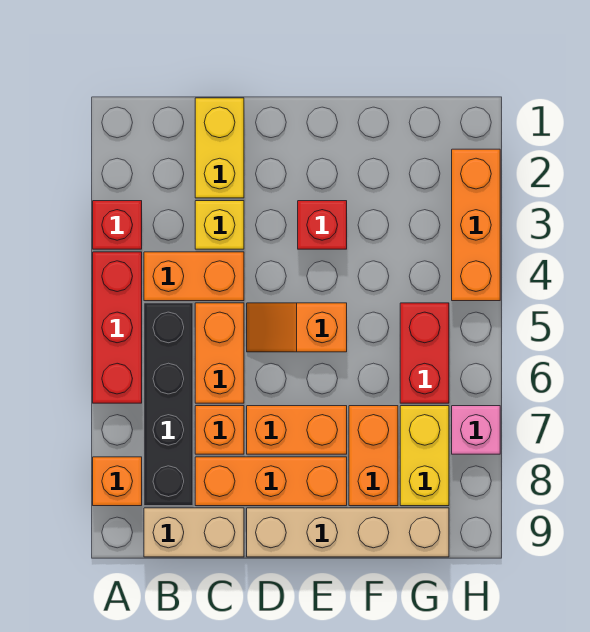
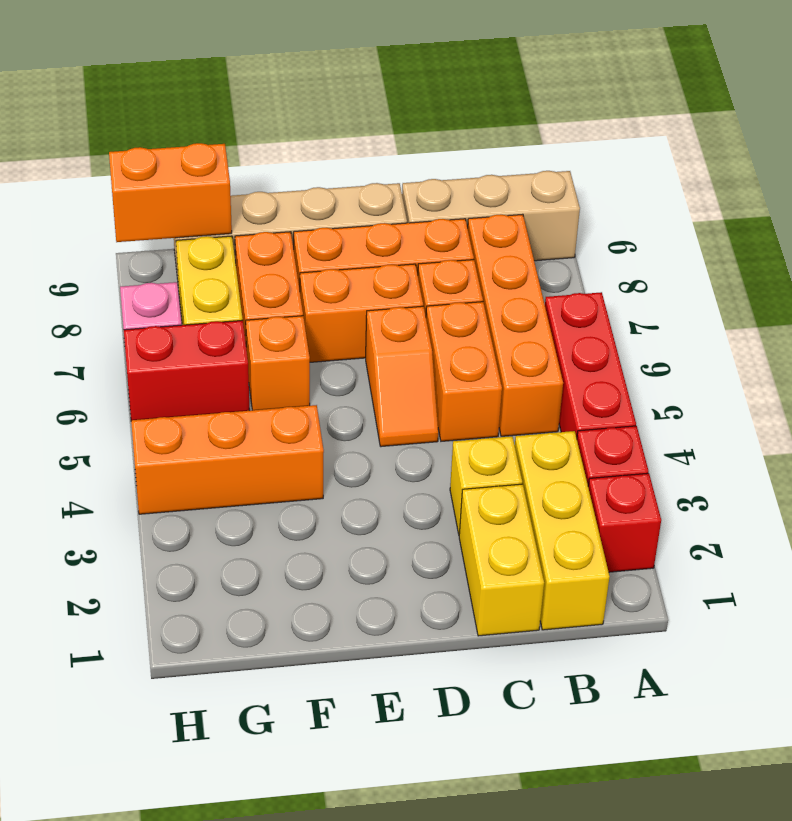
orange 1x1 brick [93,457,142,506] -> orange 1x1 brick moved to [246,316,310,410]
none -> yellow 1x3 brick [515,431,610,630]
orange 1x2 brick [144,252,244,301] -> orange 1x2 brick moved to [109,143,232,242]
black 1x4 brick [144,303,193,506] -> orange 1x4 brick [468,214,563,436]
tan 1x2 brick [144,508,244,557] -> tan 1x3 brick [402,171,580,261]
orange 1x2 slope [247,303,347,352] -> orange 1x2 slope turned to [366,306,438,447]
red 1x1 brick [298,201,347,249] -> red 1x1 brick moved to [588,473,661,572]
red 1x2 brick [400,303,449,403] -> red 1x2 brick turned to [124,320,250,421]
orange 1x3 brick [452,149,500,301] -> orange 1x3 brick turned to [131,405,324,514]

